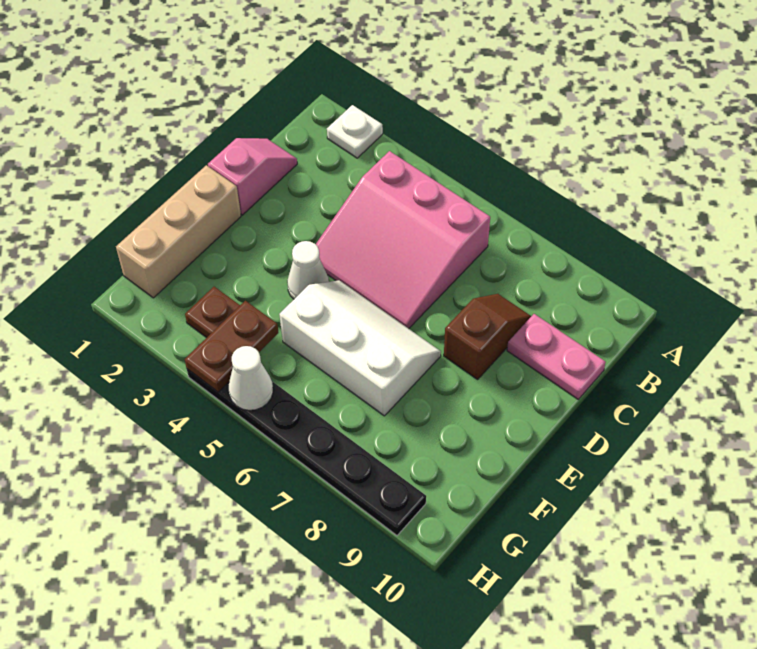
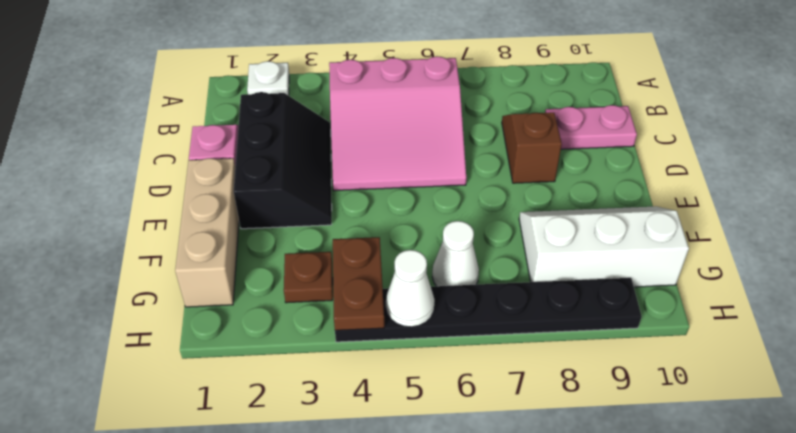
none -> black 2x3 slope [234,92,332,229]
white 1x1 cone [287,241,329,299] -> white 1x1 cone moved to [432,221,479,286]
white 2x3 slope [279,280,441,416] -> white 2x3 slope moved to [519,206,689,287]

